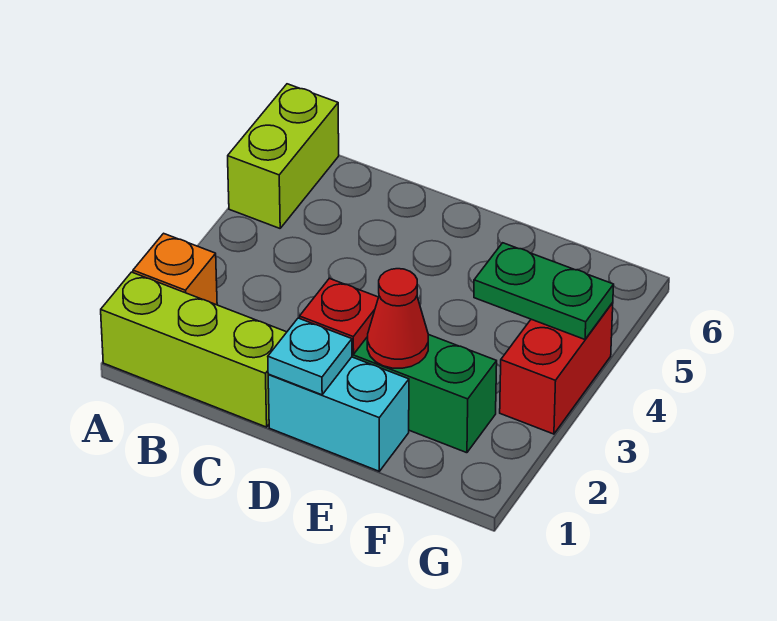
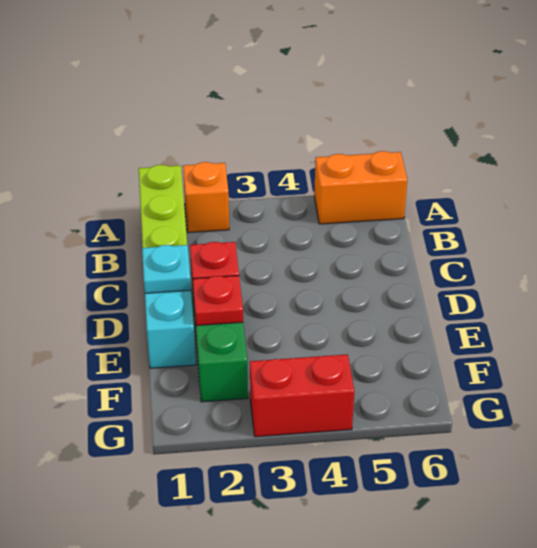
lime 1x2 brick [228,84,339,228] -> orange 1x2 brick [314,151,407,224]
red 1x1 cone [367,269,428,368] -> red 1x1 plate [193,276,243,326]
green 1x2 plate [474,243,614,339] -> none

